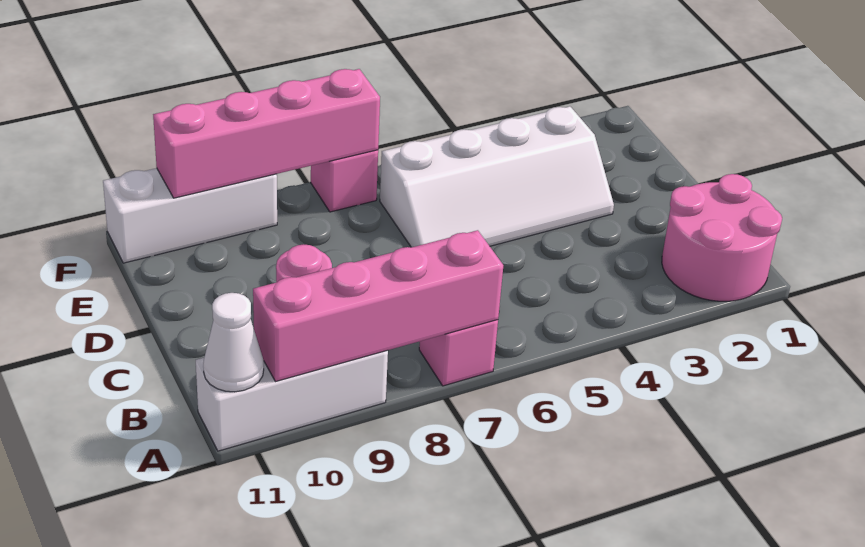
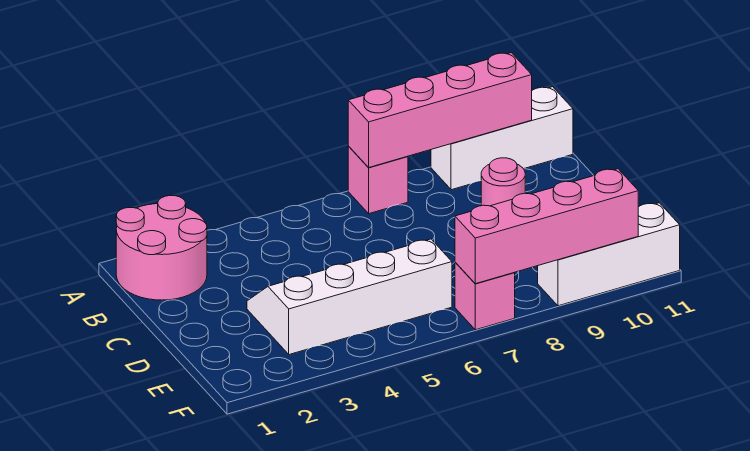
white 1x1 cone [203,293,264,392] -> none

